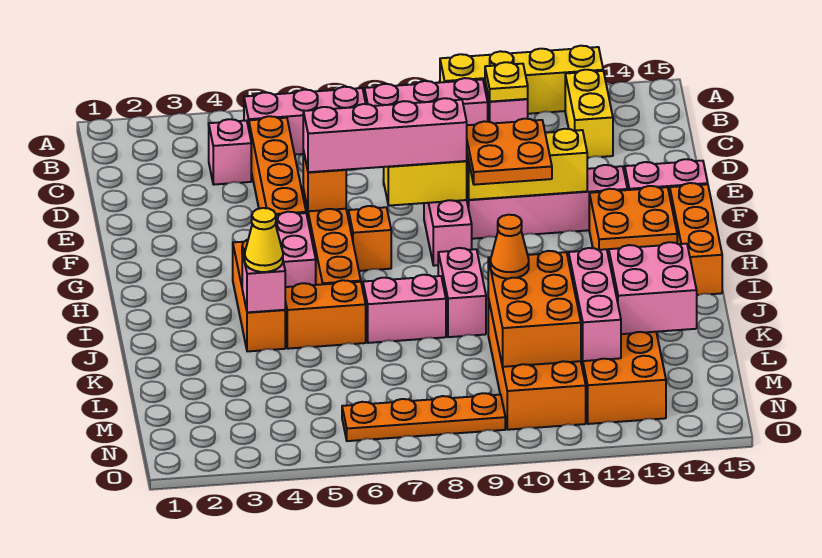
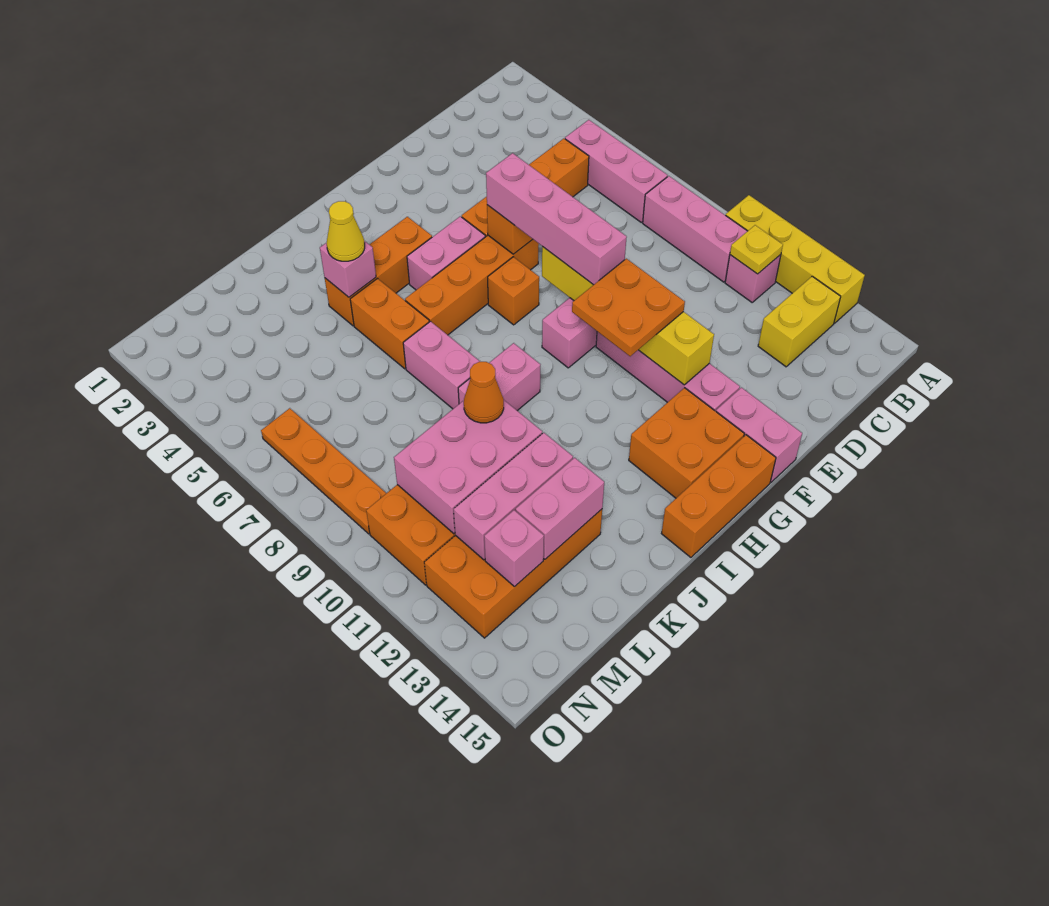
pink 1x1 brick [209,119,251,185] -> pink 1x1 brick moved to [484,510,544,587]
orange 2x3 brick [488,251,581,367] -> pink 2x3 brick [394,400,542,534]
pink 2x2 brick [609,242,697,334] -> pink 1x2 brick [515,458,604,559]

